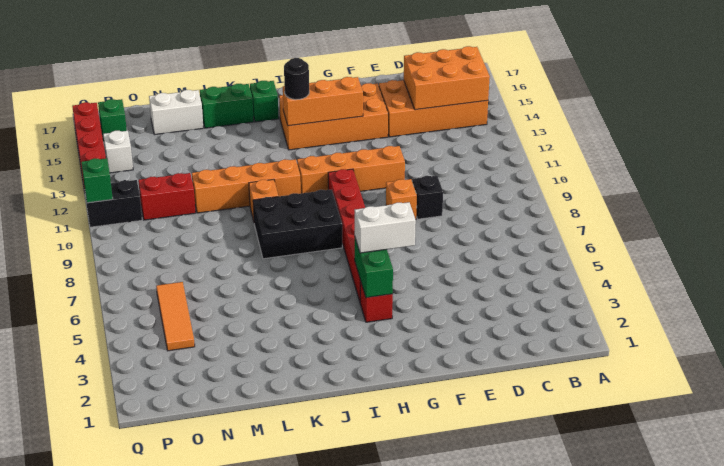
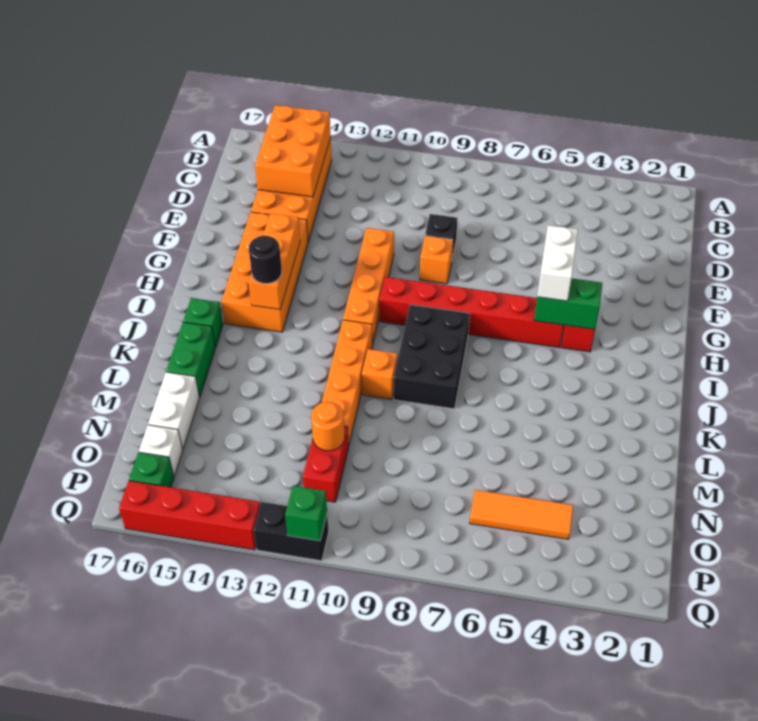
none -> orange 1x1 round brick [311,402,345,451]
black 1x2 brick [85,180,142,227] -> black 1x2 brick turned to [254,502,329,561]
white 1x1 brick [103,131,133,173] -> white 1x1 brick moved to [139,425,183,476]

